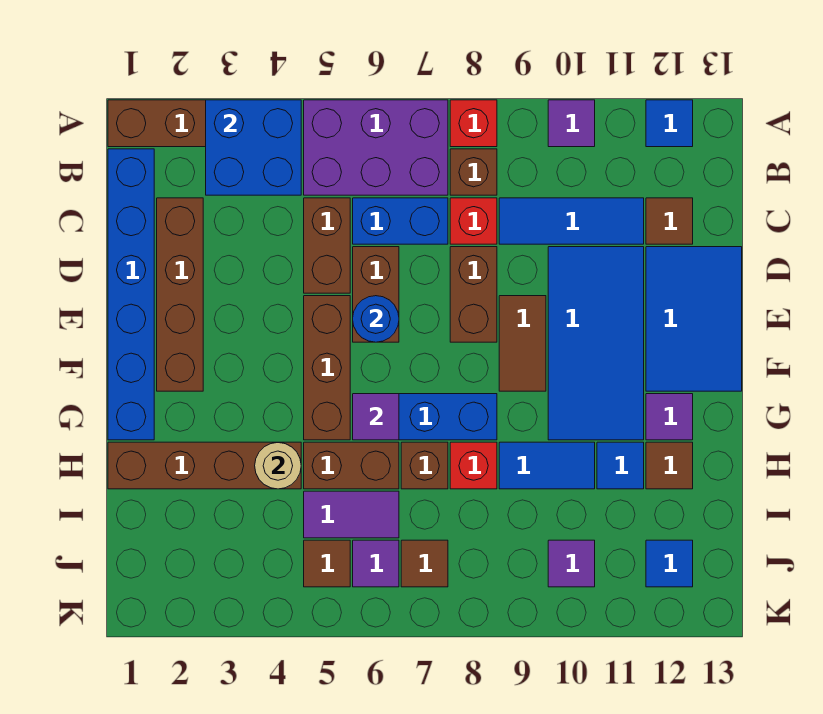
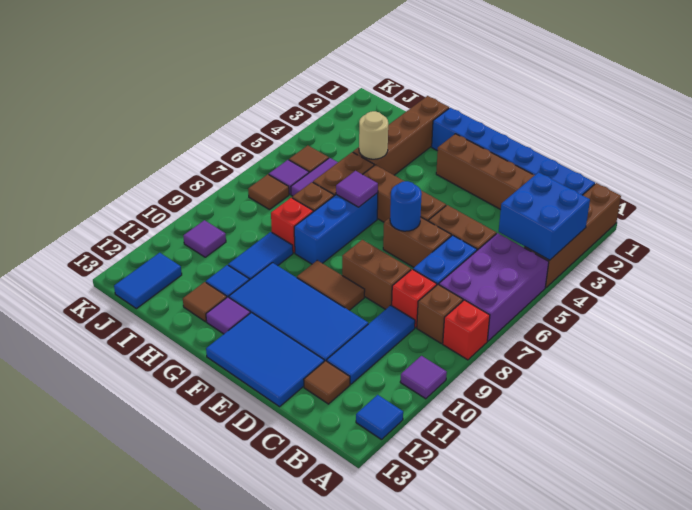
blue 1x1 tile [646,540,693,587] -> blue 1x2 tile [114,253,182,309]

